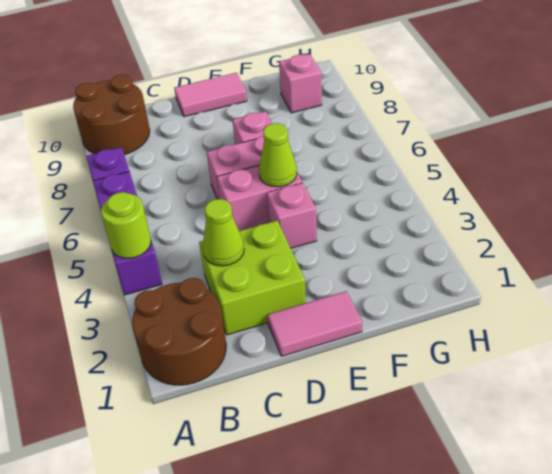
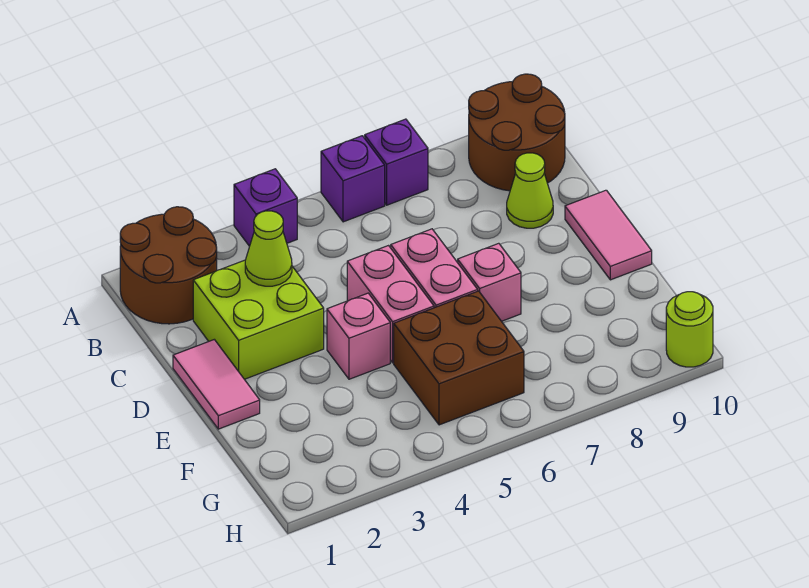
lime 1x1 round brick [101,192,151,258] -> lime 1x1 round brick moved to [666,292,713,367]
lime 1x1 cone [259,123,297,187] -> lime 1x1 cone moved to [507,153,553,228]
none -> brown 2x2 brick [394,291,524,425]
pink 1x1 brick [279,54,322,113] -> none

